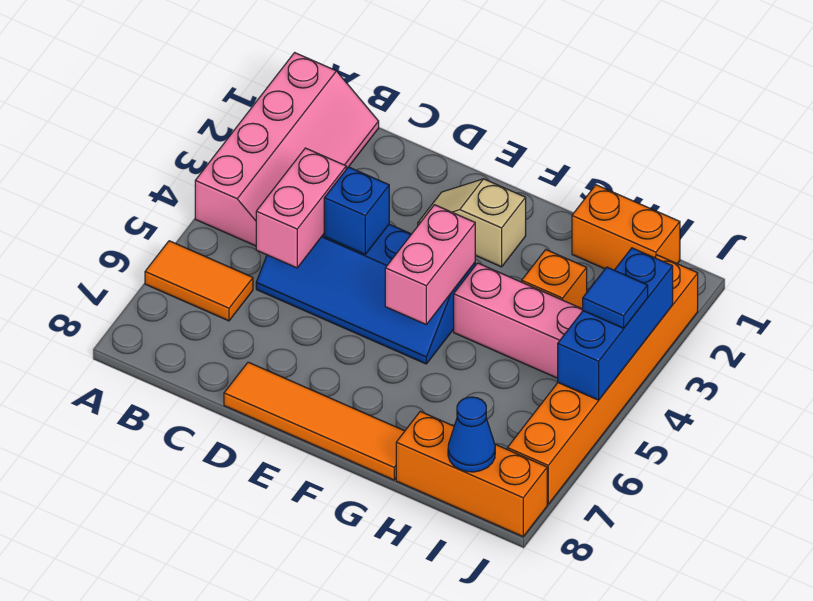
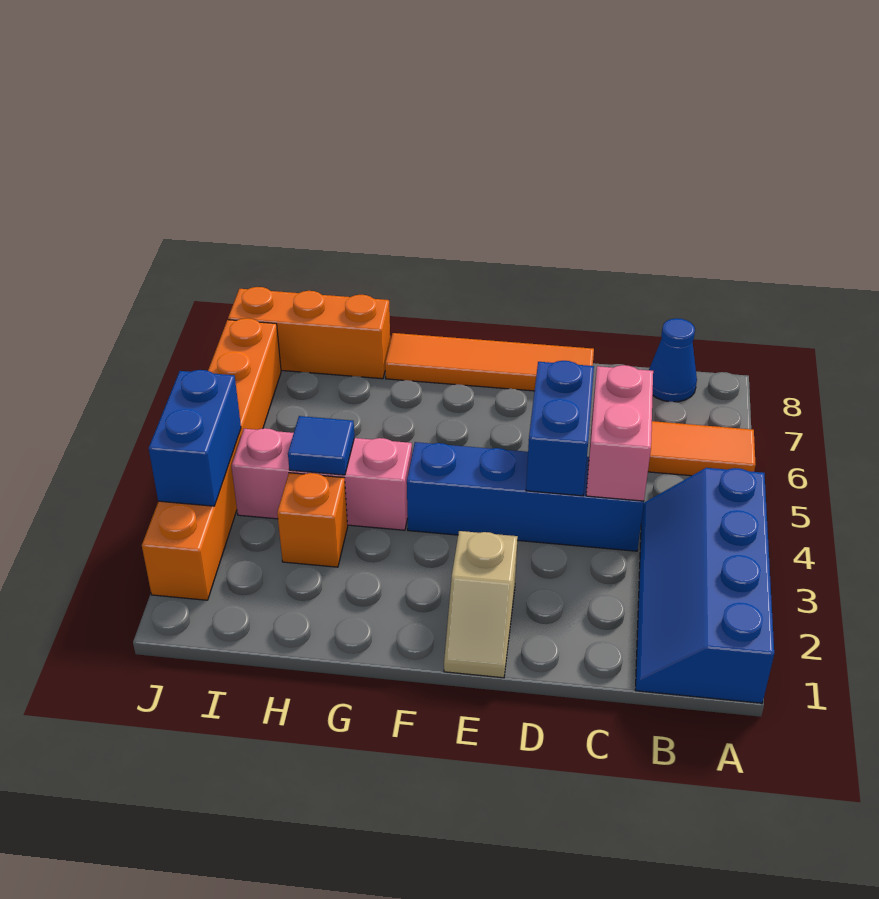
pink 2x4 slope [195,53,379,246] -> blue 2x4 slope [635,468,774,703]
blue 1x1 brick [324,167,389,254] -> blue 1x2 brick [526,361,594,496]
tan 1x2 slope [418,179,526,267] -> tan 1x2 slope turned to [444,531,518,678]
pink 1x2 brick [385,205,475,324] -> none
orange 1x2 brick [572,185,680,270] -> none
blue 1x1 cone [448,397,495,472] -> blue 1x1 cone moved to [649,318,697,402]
blue 1x3 brick [558,248,673,400] -> blue 1x2 brick [149,370,241,506]
blue 1x1 tile [583,267,648,328] -> blue 1x1 tile moved to [288,416,354,475]

